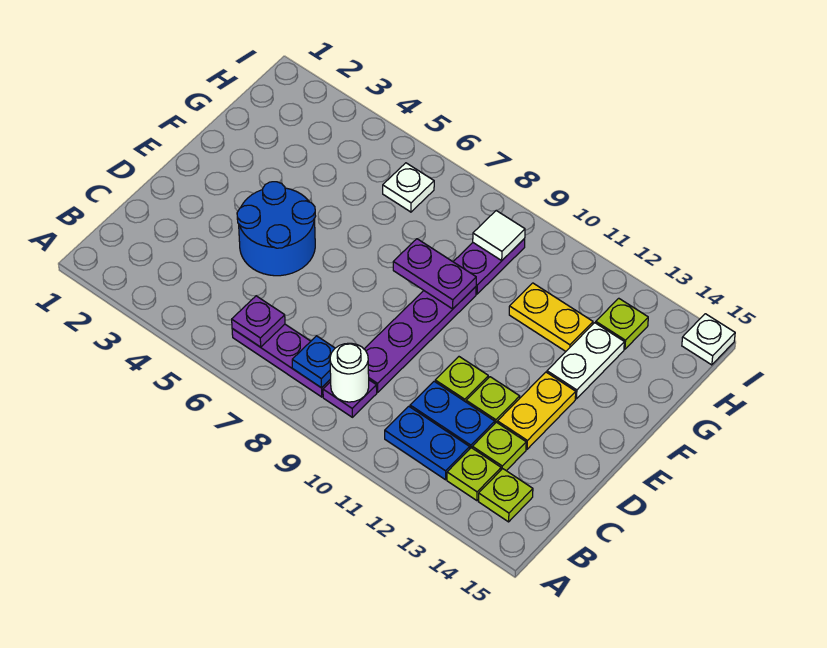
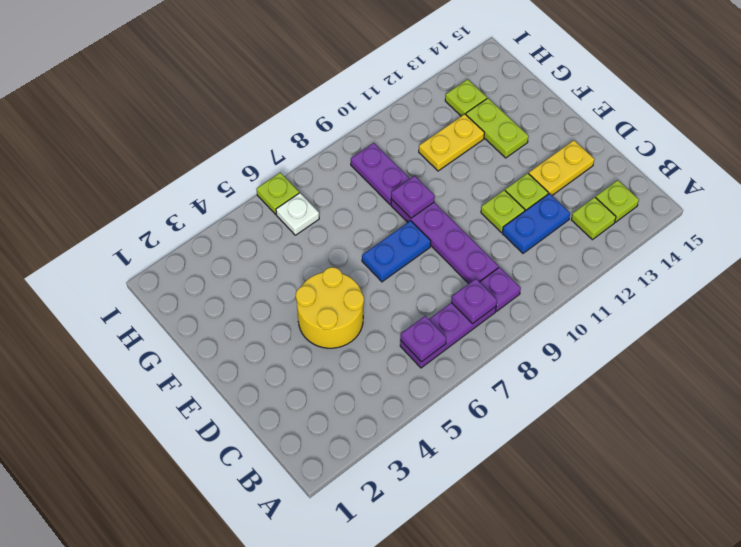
blue 1x1 plate [292,336,335,388] -> purple 1x1 plate [451,279,497,324]
white 1x1 round brick [330,343,369,402] -> none
blue 1x2 plate [385,406,470,480] -> blue 1x2 plate moved to [362,221,431,282]
lime 1x1 plate [472,422,526,471] -> lime 1x1 plate moved to [257,172,299,214]
blue 2x2 round brick [237,182,316,276] -> yellow 2x2 round brick [296,267,364,348]
yellow 1x2 plate [497,372,576,449] -> yellow 1x2 plate turned to [529,140,594,195]
purple 1x2 plate [393,239,476,309] -> purple 1x1 plate [391,176,435,218]
white 1x2 plate [547,323,624,399] -> lime 1x2 plate [466,98,529,158]
white 1x1 tile [473,211,525,260] -> none
white 1x1 plate [682,314,735,365] -> none

